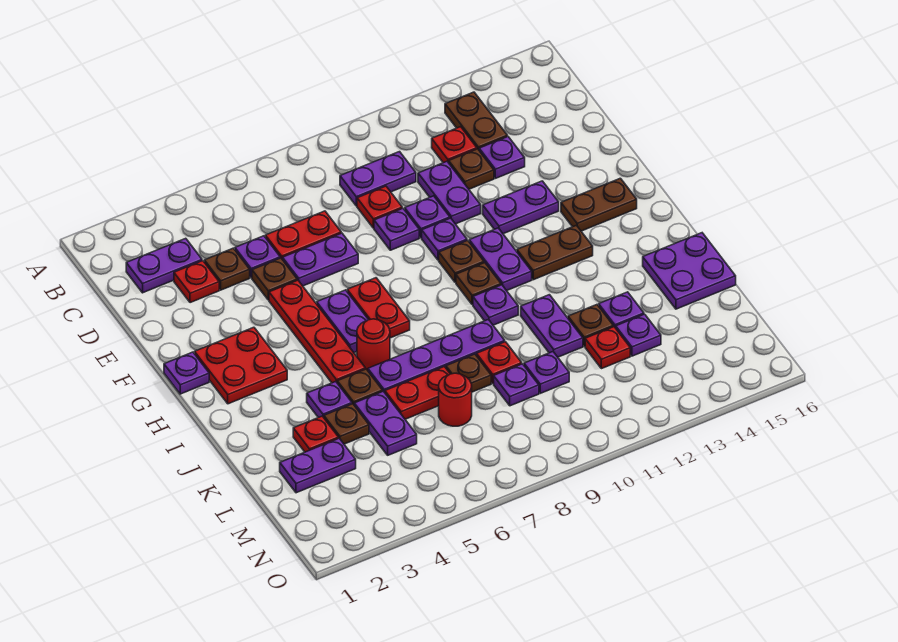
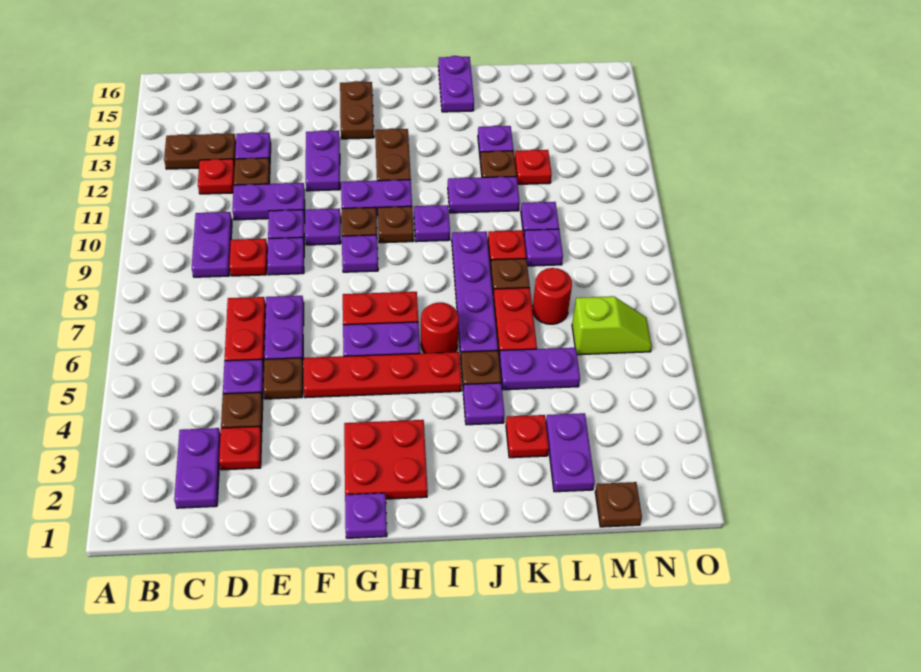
purple 2x2 plate [643,233,736,309] -> purple 1x2 plate [438,56,474,112]
brown 1x1 plate [324,404,369,444] -> brown 1x1 plate moved to [595,482,642,527]
purple 1x1 plate [616,314,661,356] -> purple 1x1 plate moved to [342,235,378,272]
none -> lime 1x2 slope [572,296,652,355]

